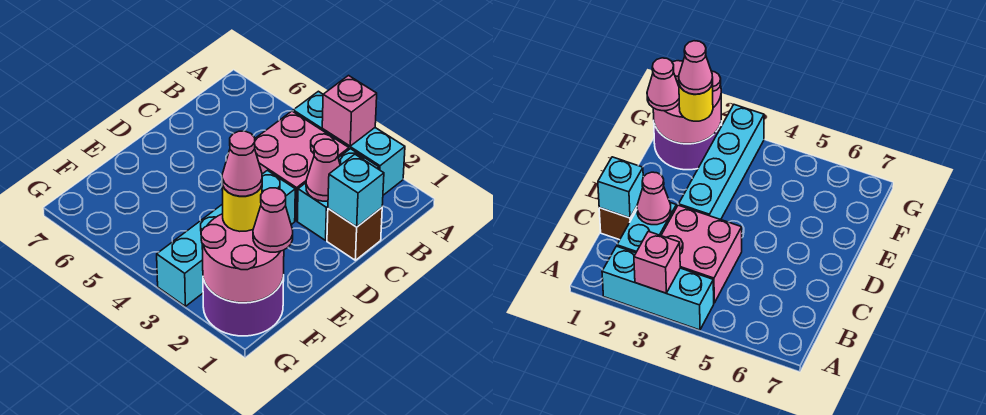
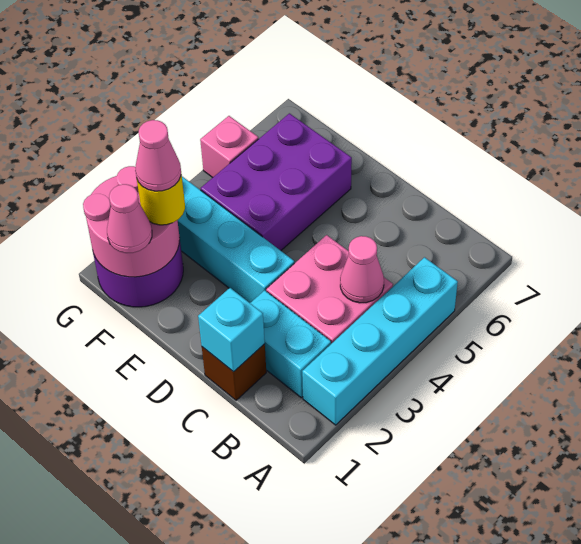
cyan 1x3 brick [293,91,405,195] -> cyan 1x4 brick [302,257,458,425]
pink 1x1 brick [322,76,377,146] -> pink 1x1 brick moved to [200,116,258,178]
pink 1x1 cone [306,139,340,201] -> pink 1x1 cone moved to [340,236,384,303]
none -> purple 2x3 brick [201,113,352,251]

